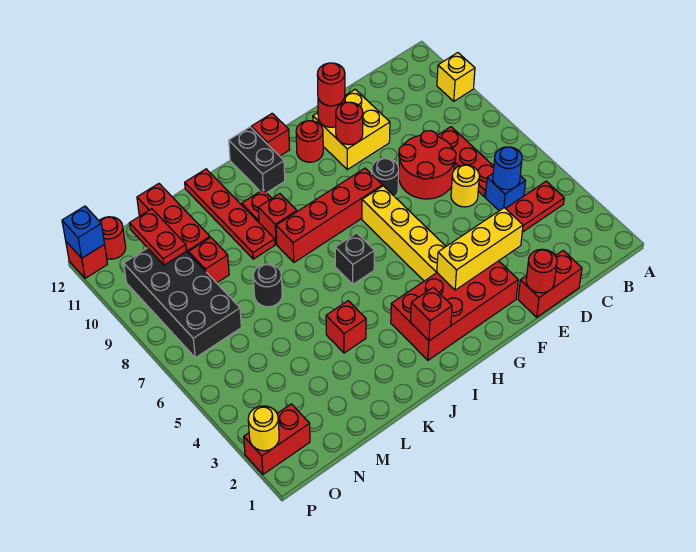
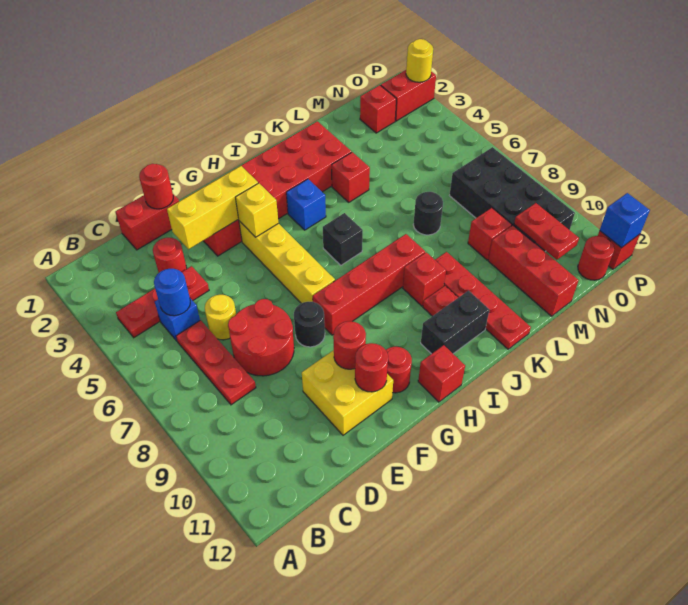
yellow 1x1 brick [437,53,475,101] -> yellow 1x1 brick moved to [235,183,279,237]
red 2x4 brick [391,261,518,360] -> red 2x6 brick [182,121,351,256]
red 1x1 round brick [317,63,345,106] -> red 1x1 round brick moved to [153,238,187,272]
red 1x1 brick [411,287,452,341] -> red 1x1 brick moved to [360,85,396,133]
none -> blue 1x1 brick [286,179,326,230]
black 1x2 brick [229,127,285,193] -> black 1x2 brick turned to [421,291,490,354]

